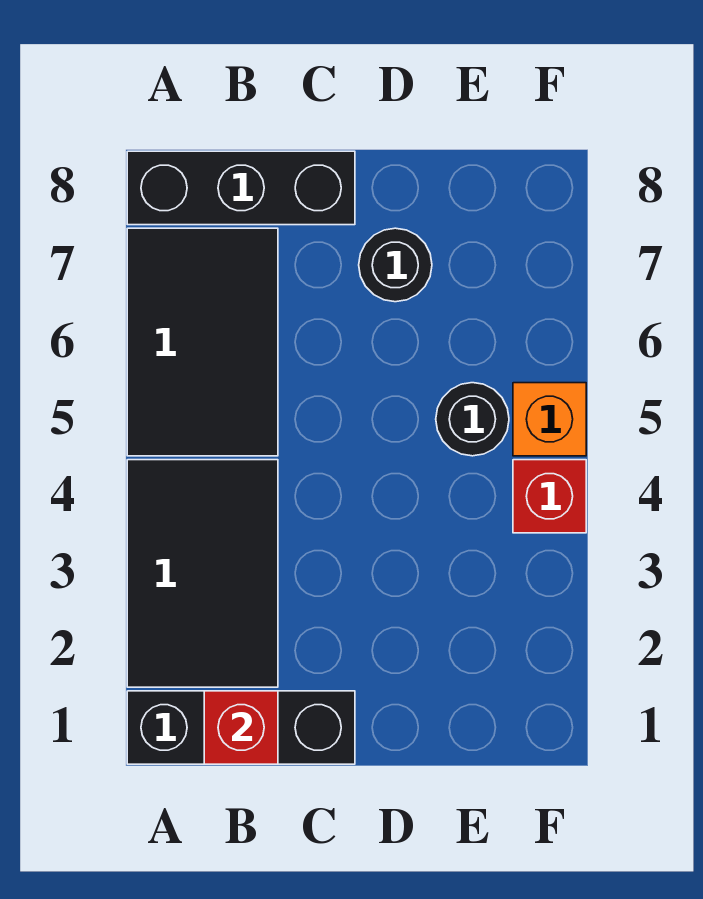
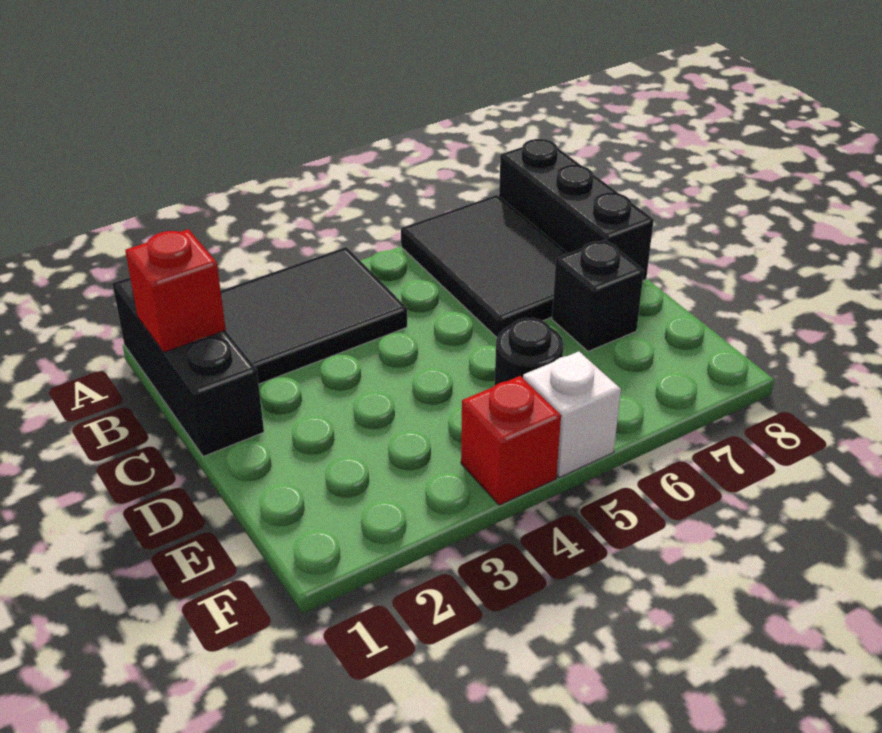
black 2x3 tile [127,228,278,456] -> black 2x3 tile turned to [401,195,568,337]
black 1x1 round brick [359,228,432,302] -> black 1x1 brick [552,240,644,351]
orange 1x1 brick [513,383,586,456] -> white 1x1 brick [523,351,621,478]

